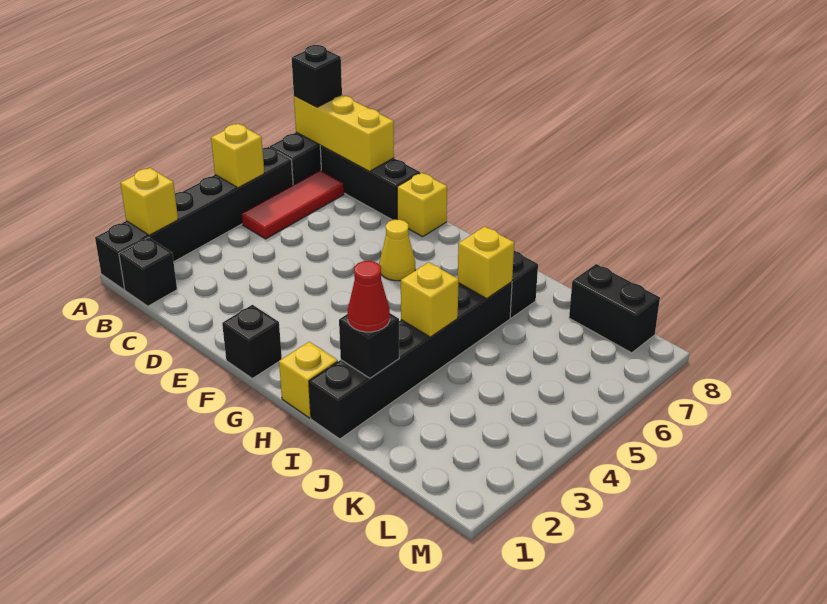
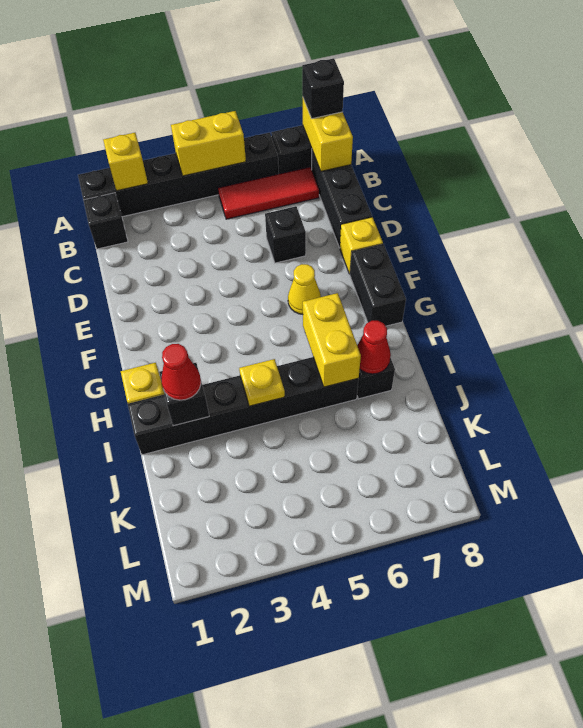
yellow 1x1 brick [211,124,264,188] -> yellow 1x2 brick [171,111,246,176]
yellow 1x3 brick [294,95,394,171] -> yellow 1x2 brick [303,99,353,171]
black 1x1 brick [222,305,282,378] -> black 1x1 brick moved to [265,206,306,263]
yellow 1x1 brick [401,262,459,337] -> yellow 1x1 plate [239,359,285,406]
yellow 1x1 brick [458,227,514,298] -> yellow 1x2 brick [303,293,361,387]
none -> red 1x1 cone [357,321,391,374]
black 1x2 brick [569,264,660,353] -> black 1x2 brick moved to [350,244,406,326]

